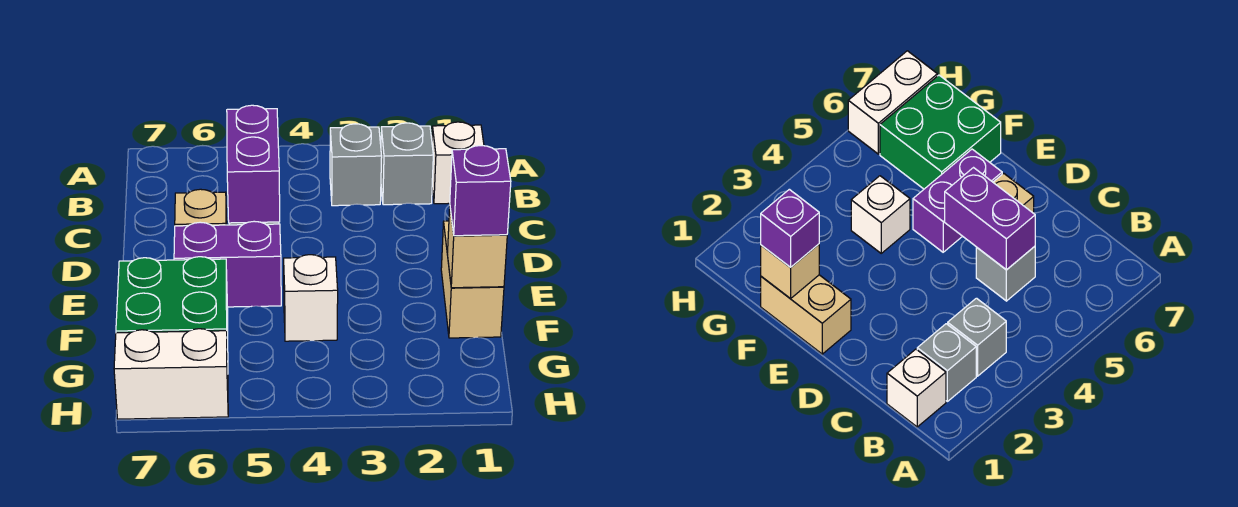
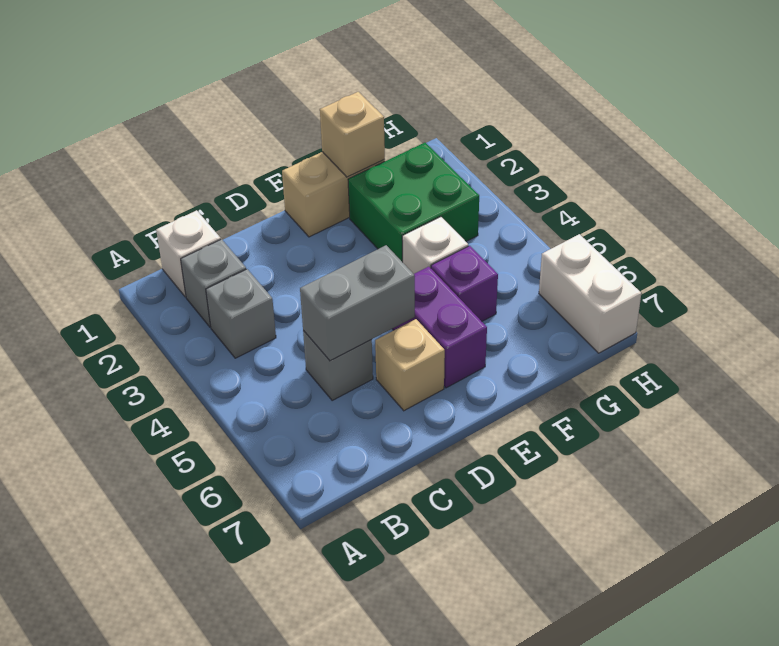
purple 1x2 brick [227,105,280,223] -> grey 1x2 brick [300,245,415,361]
purple 1x1 brick [450,146,511,236] -> purple 1x1 brick moved to [431,246,498,321]
green 2x2 brick [116,257,228,362] -> green 2x2 brick moved to [348,143,479,262]

